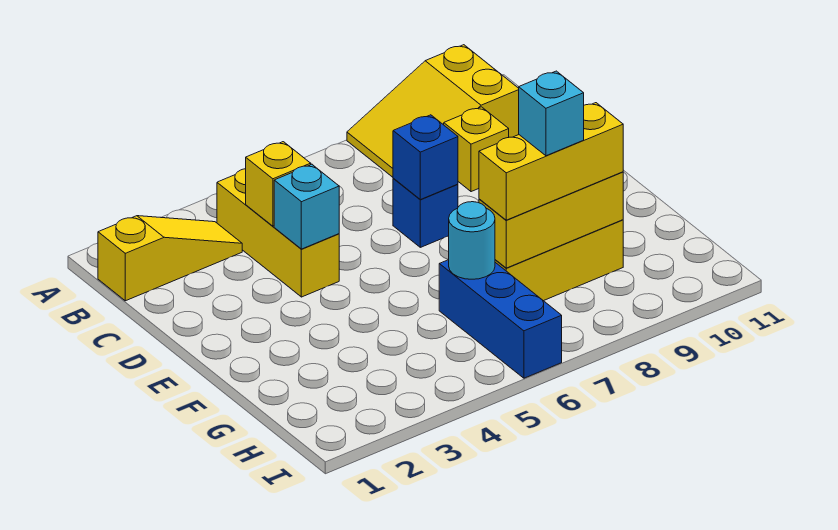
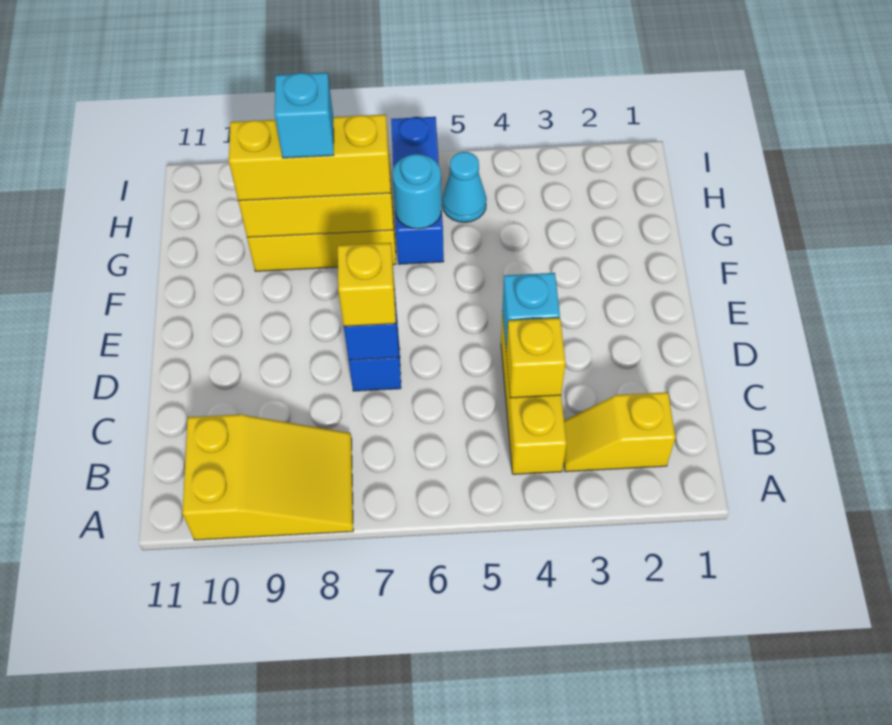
yellow 1x3 slope [98,216,242,301] -> yellow 1x2 slope [564,392,676,472]
yellow 1x1 brick [444,107,509,192] -> yellow 1x1 brick moved to [338,243,396,326]
none -> cyan 1x1 cone [442,152,487,222]

